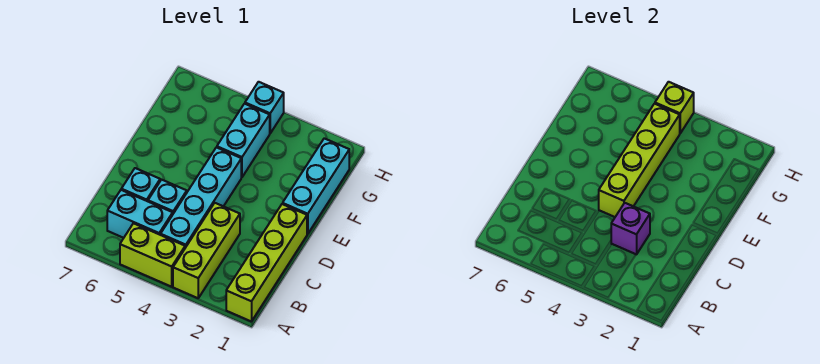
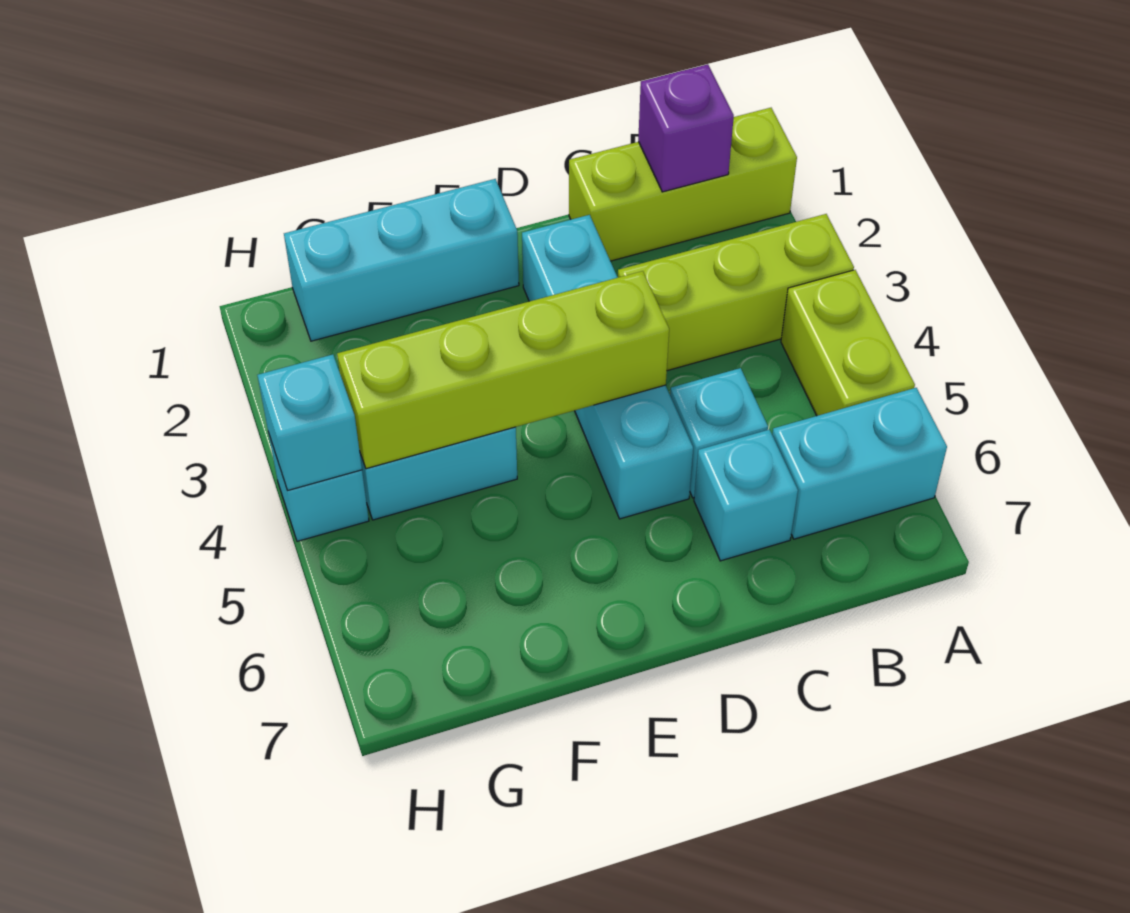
lime 1x4 brick [226,204,307,322] -> lime 1x3 brick [569,108,797,261]
cyan 1x4 brick [161,147,241,248] -> cyan 1x4 brick turned to [522,215,693,519]
cyan 1x2 brick [107,190,173,238] -> cyan 1x2 brick turned to [772,388,947,539]
purple 1x1 brick [611,203,650,255] -> purple 1x1 brick moved to [638,64,734,192]
lime 1x1 brick [655,82,694,133] -> cyan 1x1 brick [257,355,362,491]

